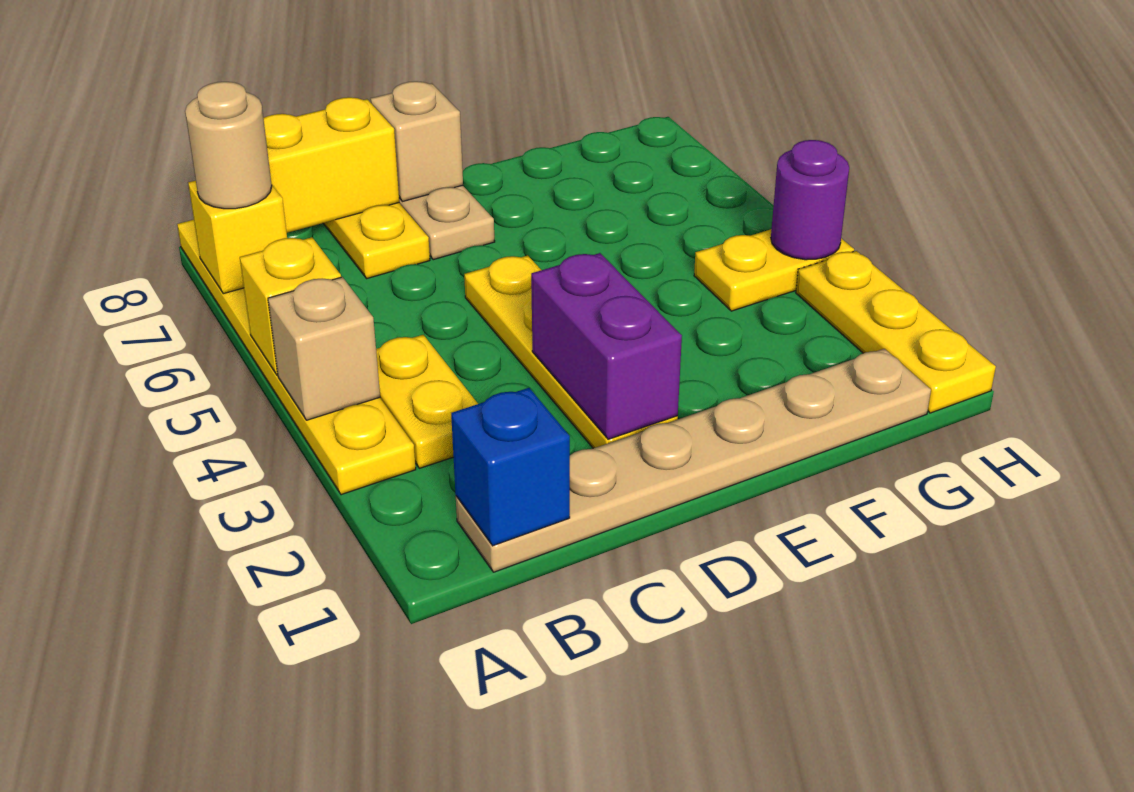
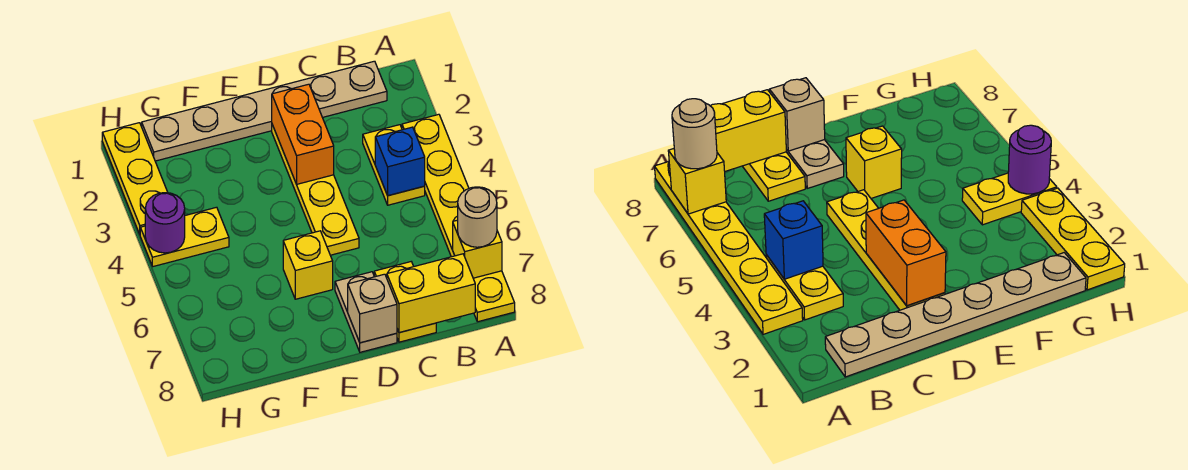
tan 1x1 brick [268,277,380,420] -> none
yellow 1x1 brick [240,237,341,375] -> yellow 1x1 brick moved to [283,231,333,299]
blue 1x1 brick [451,388,570,546] -> blue 1x1 brick moved to [375,127,425,196]
purple 1x2 brick [531,253,682,439] -> orange 1x2 brick [272,84,334,184]

